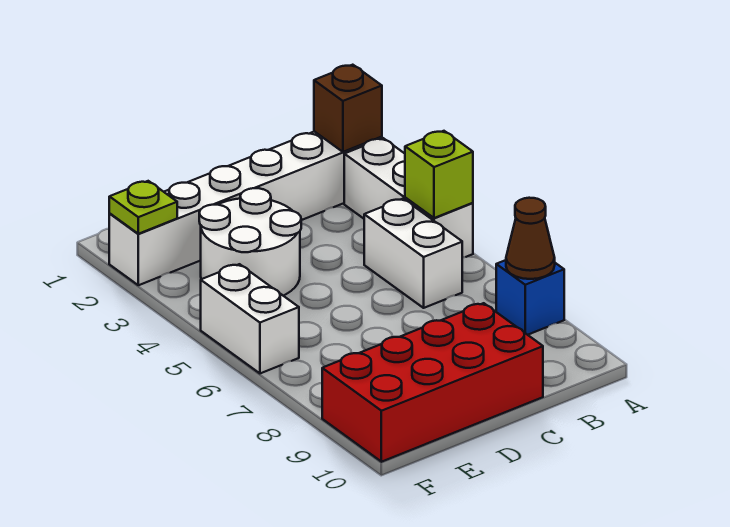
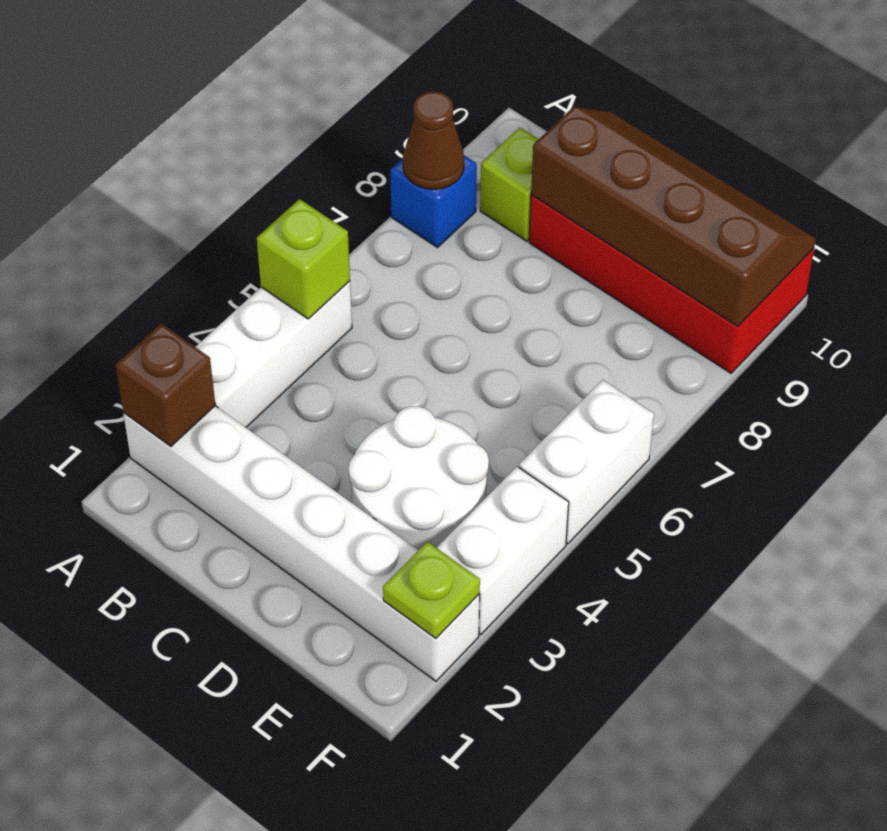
white 1x2 brick [364,199,462,308] -> white 1x2 brick moved to [437,467,569,634]
none -> lime 1x1 brick [480,127,539,241]
none -> brown 2x4 slope [531,107,816,326]

